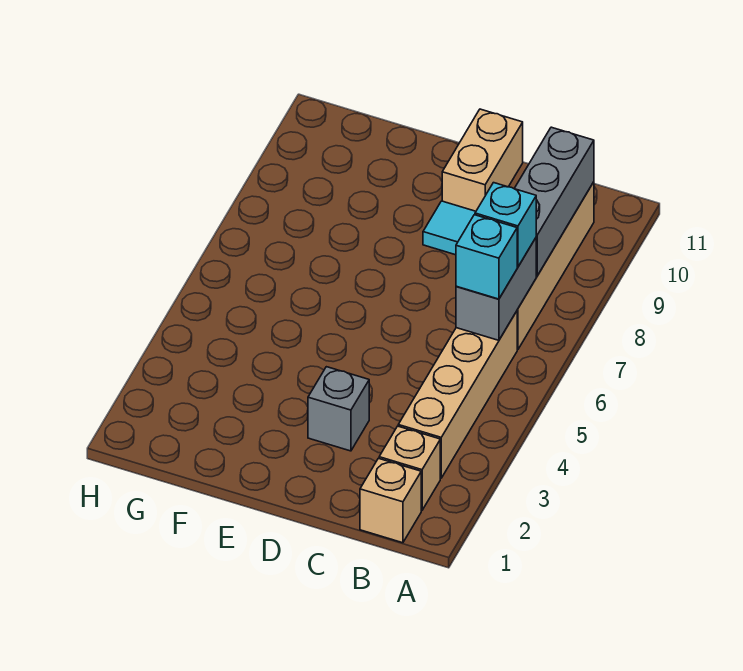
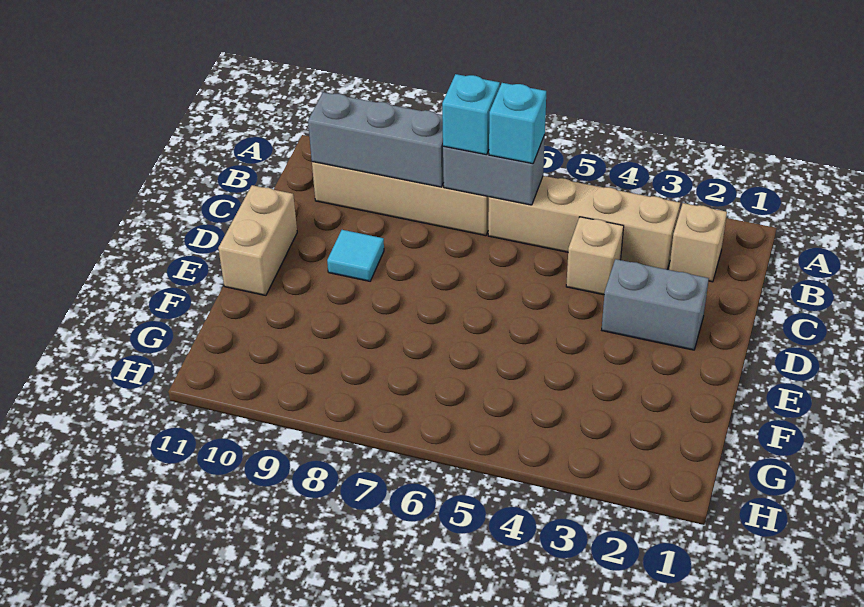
tan 1x1 brick [360,458,421,543] -> tan 1x1 brick moved to [566,217,624,295]
grey 1x1 brick [308,367,369,451] -> grey 1x2 brick [602,259,709,350]
tan 1x2 brick [442,109,523,211] -> tan 1x2 brick turned to [218,185,297,296]

